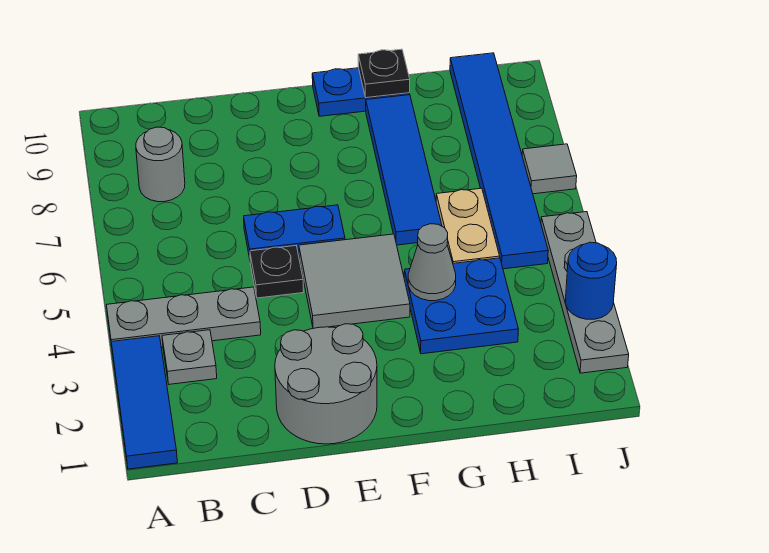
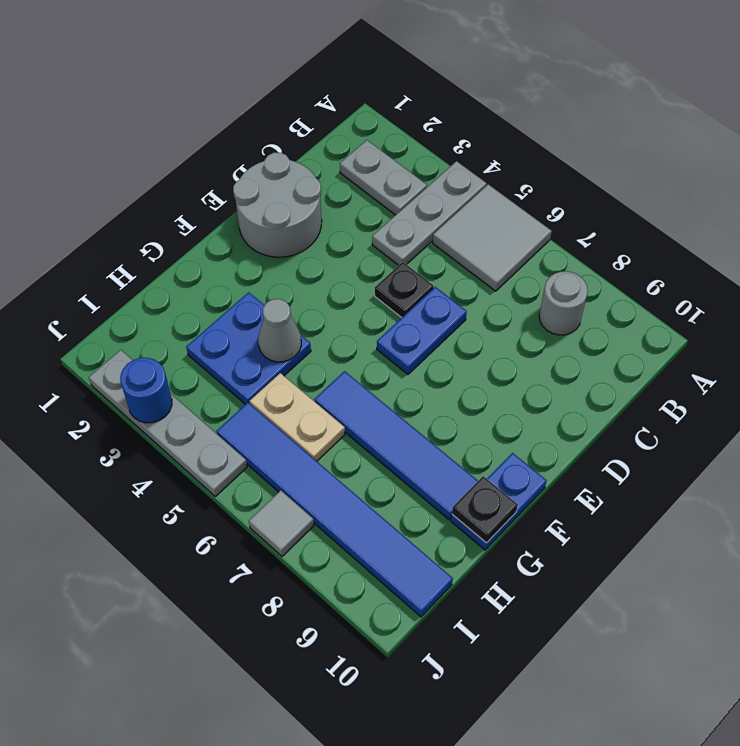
blue 1x3 tile [111,336,177,469] -> none
grey 1x1 plate [162,330,217,384] -> grey 1x2 plate [340,140,427,215]
grey 2x2 tile [299,234,410,328] -> grey 2x2 tile moved to [433,184,552,291]

